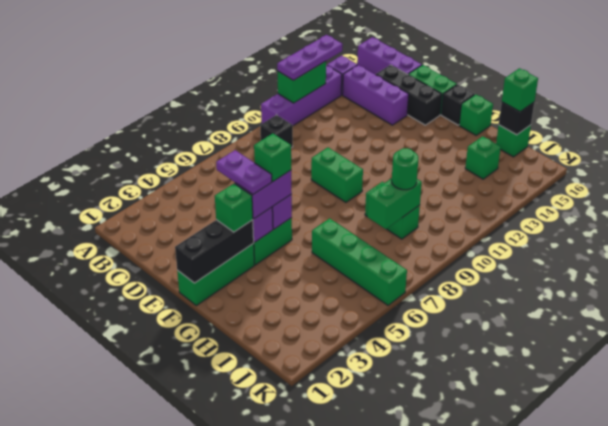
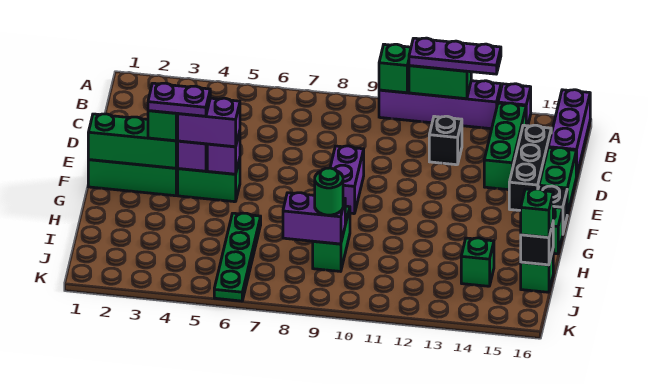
black 1x1 brick [260,115,293,148] -> black 1x1 brick moved to [429,116,462,165]
purple 1x3 brick [343,65,409,125] -> green 1x3 brick [484,103,526,190]
purple 1x2 plate [216,150,272,195] -> purple 1x2 plate turned to [148,83,210,116]
green 1x2 brick [311,148,363,202] -> purple 1x2 brick [330,146,364,214]
black 1x3 brick [175,220,254,283] -> green 1x3 brick [88,114,178,168]
green 1x1 brick [254,134,291,181] -> green 1x1 brick moved to [379,44,411,93]
green 1x4 brick [312,218,407,305] -> green 1x4 plate [214,213,261,301]
green 1x2 brick [367,178,422,229] -> purple 1x2 brick [283,193,345,244]

